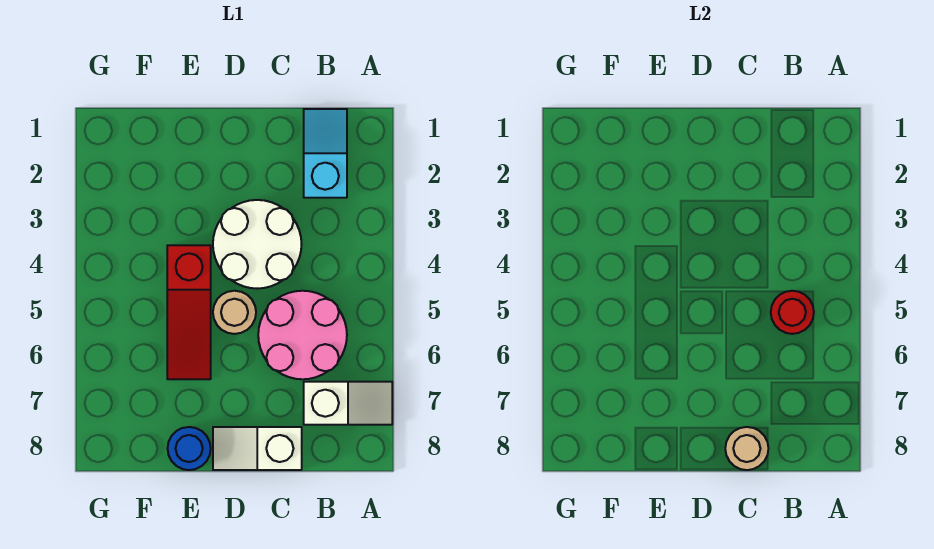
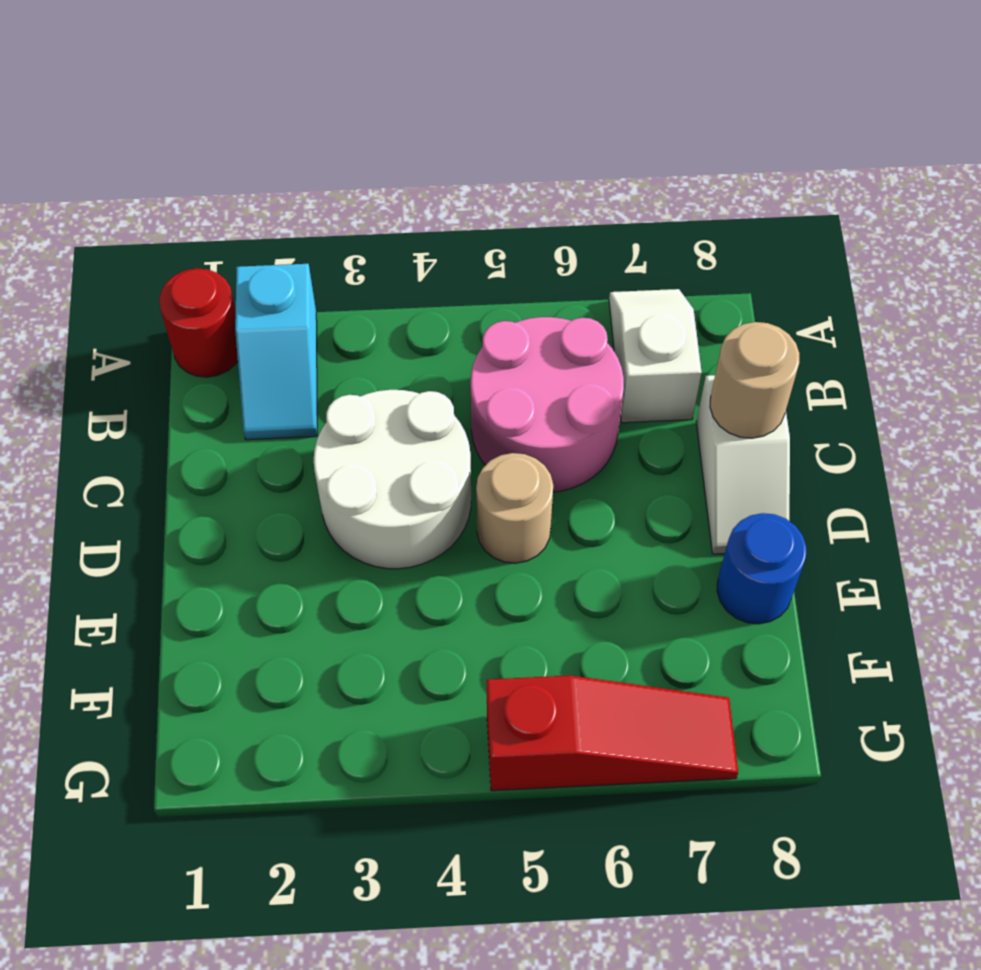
cyan 1x2 slope [304,109,347,198] -> cyan 1x2 slope turned to [235,264,317,440]
red 1x1 round brick [771,291,814,334] -> red 1x1 round brick moved to [159,268,238,377]
red 1x3 slope [167,245,211,379] -> red 1x3 slope moved to [487,675,738,791]

